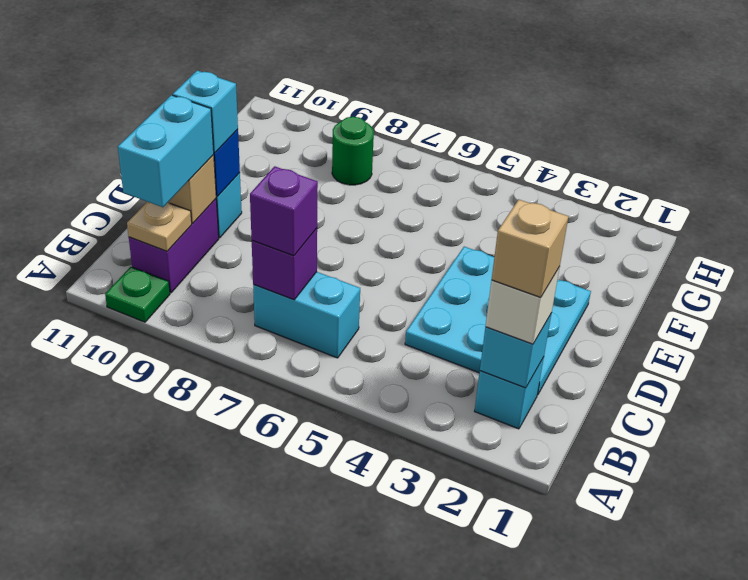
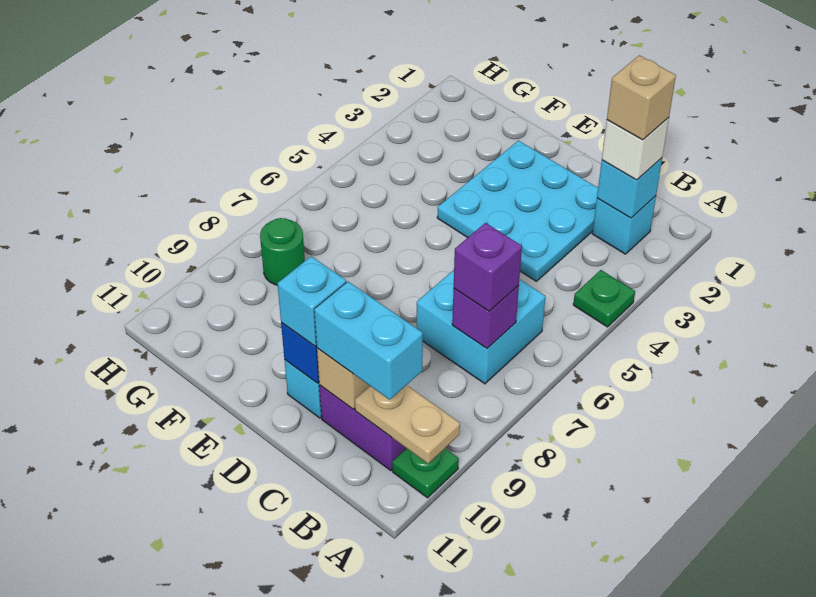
none -> green 1x1 plate [573,270,635,327]
cyan 1x2 brick [253,272,360,358] -> cyan 2x2 brick [417,270,546,384]
tan 1x1 plate [127,202,192,251] -> tan 1x2 plate [355,385,460,464]

